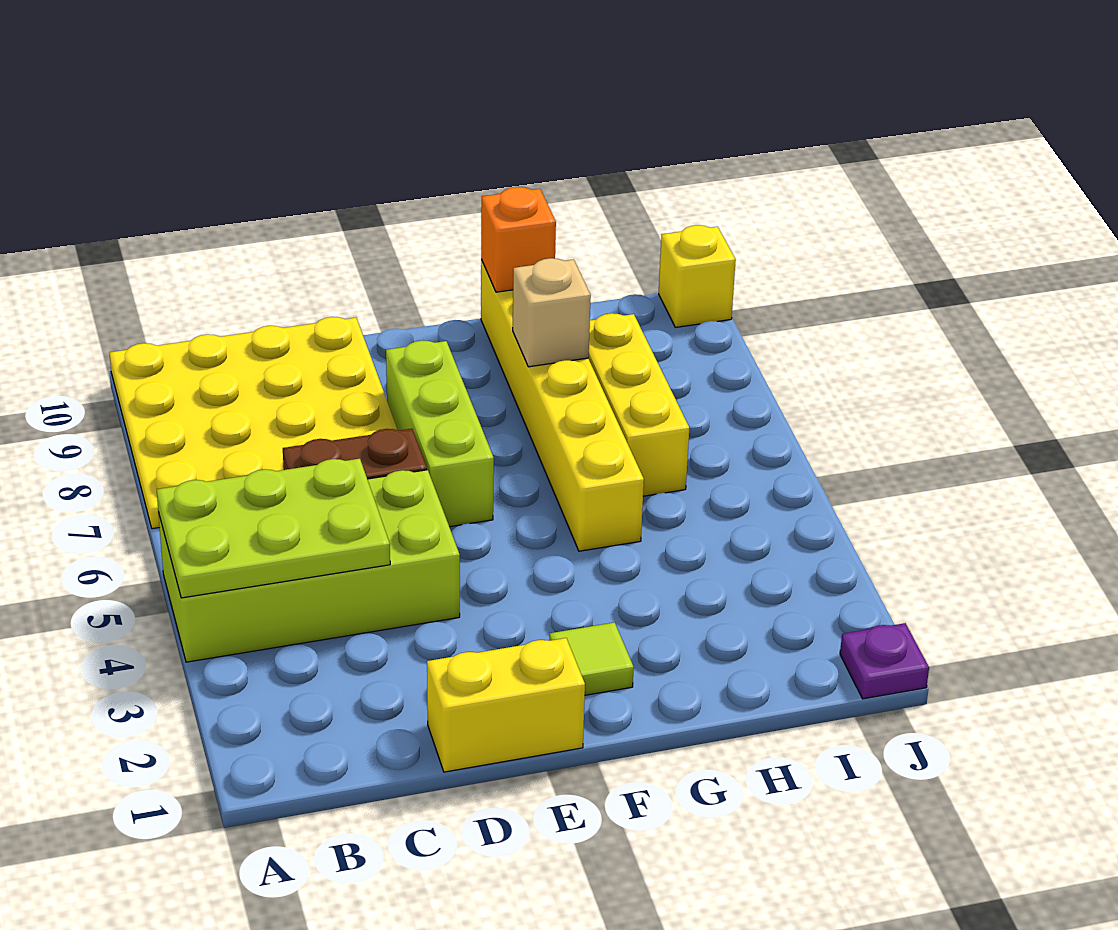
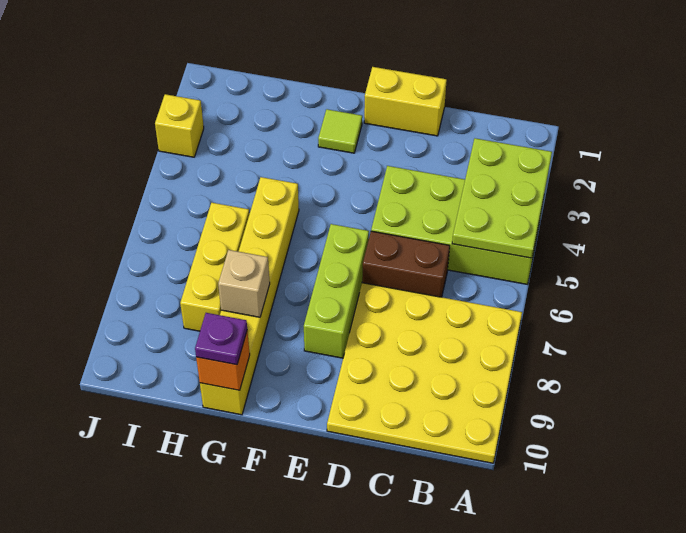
lime 2x3 plate [157,459,390,598] -> lime 2x3 plate turned to [452,138,552,258]
purple 1x1 plate [840,623,929,699] -> purple 1x1 plate moved to [195,313,247,365]
yellow 1x1 brick [659,225,736,327] -> yellow 1x1 brick moved to [155,94,204,157]

